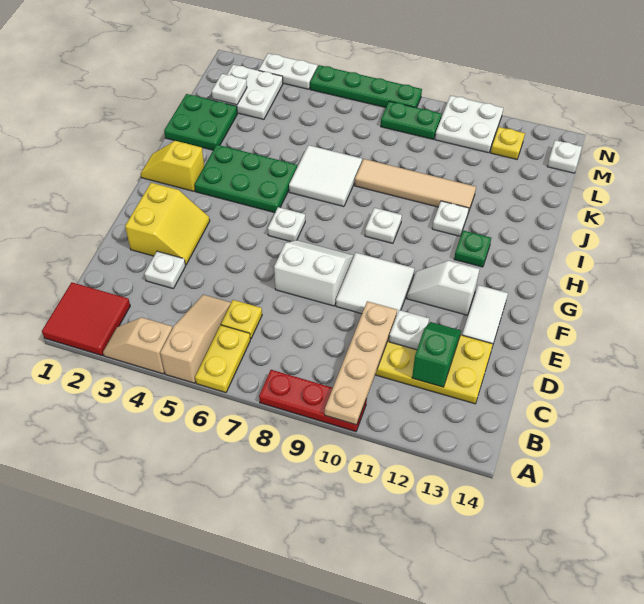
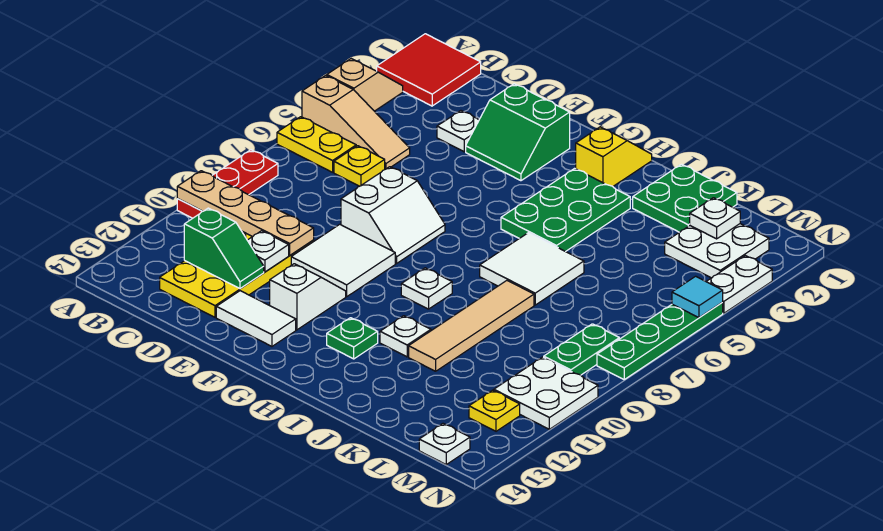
yellow 2x2 slope [125,183,210,265] -> green 2x2 slope [466,84,570,181]
white 1x1 plate [268,207,305,242] -> none
none -> cyan 1x1 tile [672,276,723,318]

